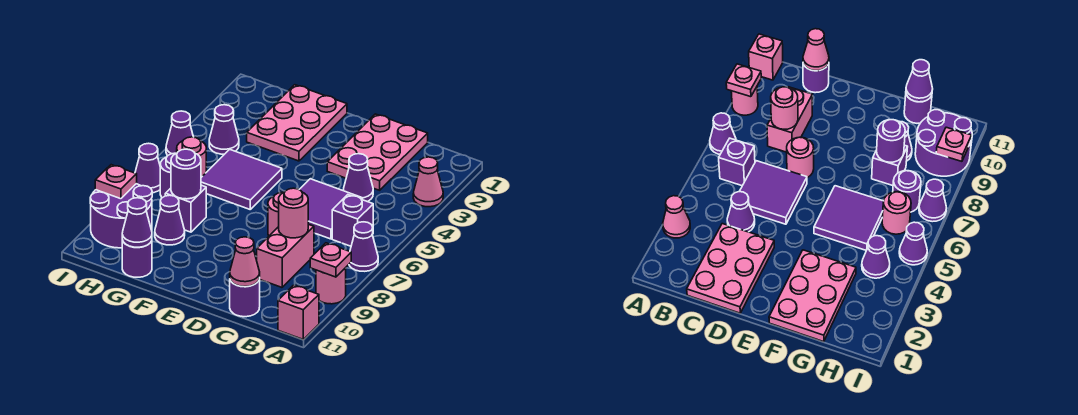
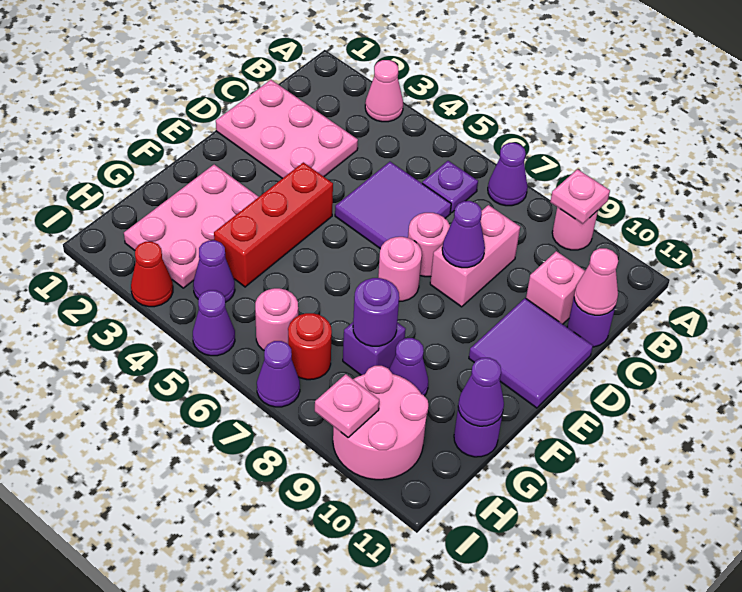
pink 1x1 brick [278,285,319,339] -> pink 1x1 brick moved to [526,251,585,324]
purple 1x1 brick [332,195,373,246] -> purple 1x1 plate [422,161,478,213]
purple 1x1 cone [344,154,373,202] -> purple 1x1 cone moved to [442,201,485,268]
pink 1x2 brick [257,224,314,287] -> pink 1x2 brick turned to [430,205,520,307]
pink 1x1 round brick [279,188,308,238] -> pink 1x1 round brick moved to [378,237,422,301]
none -> red 1x3 brick [214,162,333,287]
pink 2x3 plate [247,85,347,161] -> pink 2x3 plate turned to [124,164,259,288]
purple 2x2 tile [201,149,282,209] -> purple 2x2 tile moved to [469,298,593,408]
purple 1x1 round brick [160,153,176,198] -> red 1x1 round brick [288,313,332,380]
purple 2x2 round brick [90,184,152,248] -> pink 2x2 round brick [333,366,428,480]
none -> red 1x1 cone [131,242,173,307]

